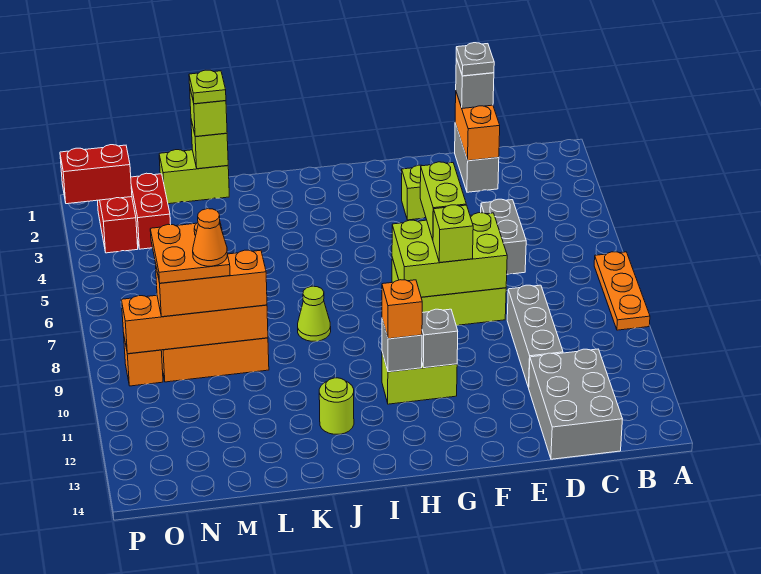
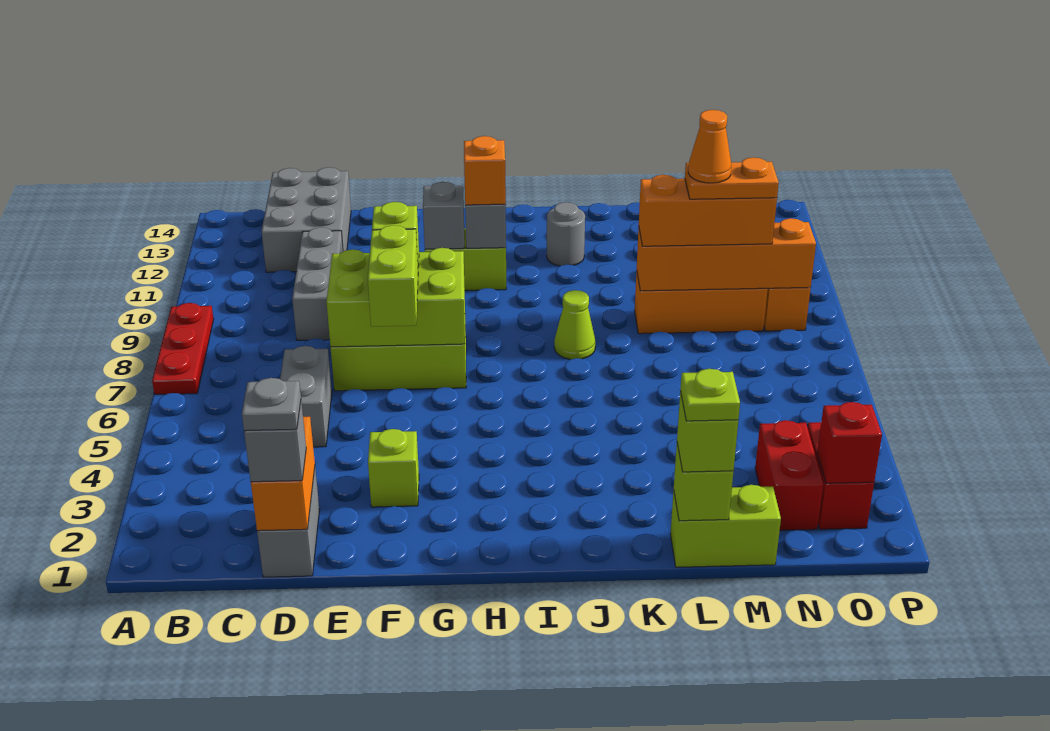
orange 1x3 plate [594,252,650,330] -> red 1x3 plate [152,303,214,394]
lime 1x1 round brick [319,378,354,434] -> grey 1x1 round brick [547,202,585,266]
orange 2x2 plate [150,222,230,283] -> orange 1x2 plate [685,157,779,199]
red 1x2 brick [60,145,132,204] -> red 1x1 brick [817,402,882,483]

